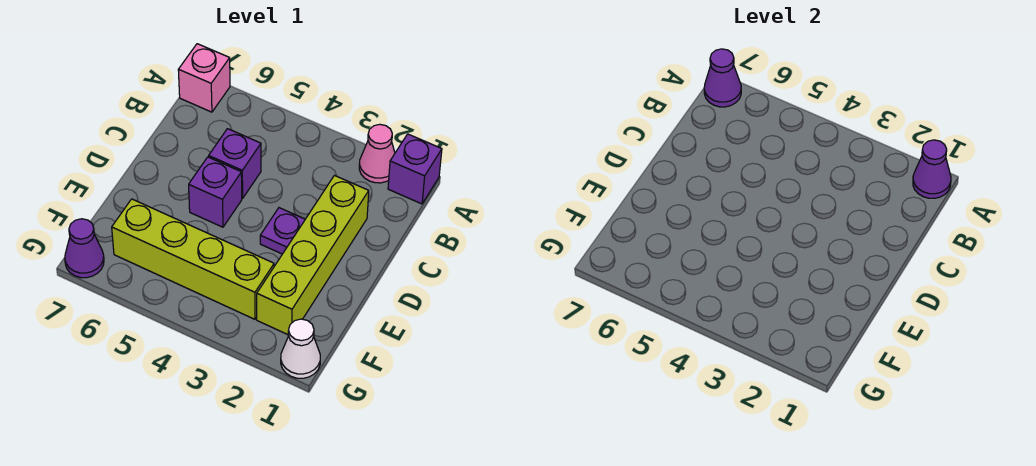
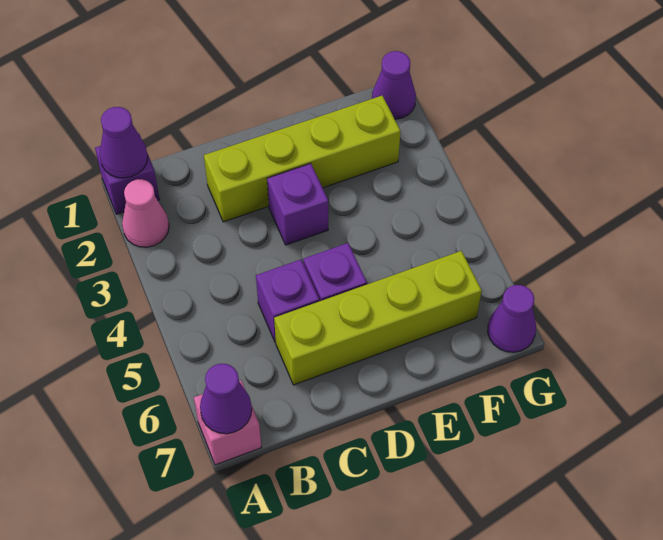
purple 1x1 plate [260,208,305,254] -> purple 1x1 brick [267,163,328,245]
lime 1x4 brick [112,199,274,319] -> lime 1x4 brick turned to [274,251,482,385]
white 1x1 cone [281,319,320,378] -> purple 1x1 cone [372,51,416,119]

